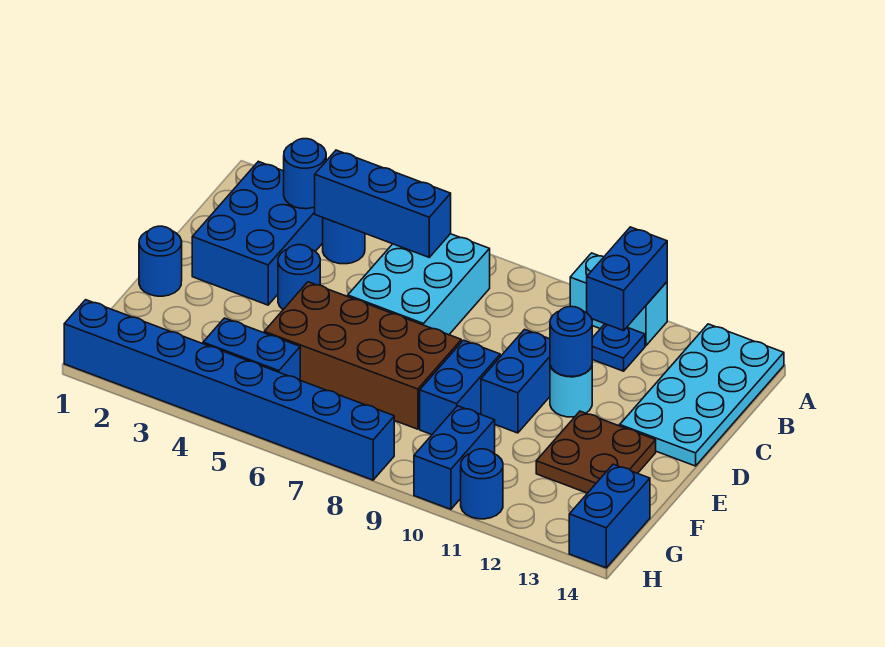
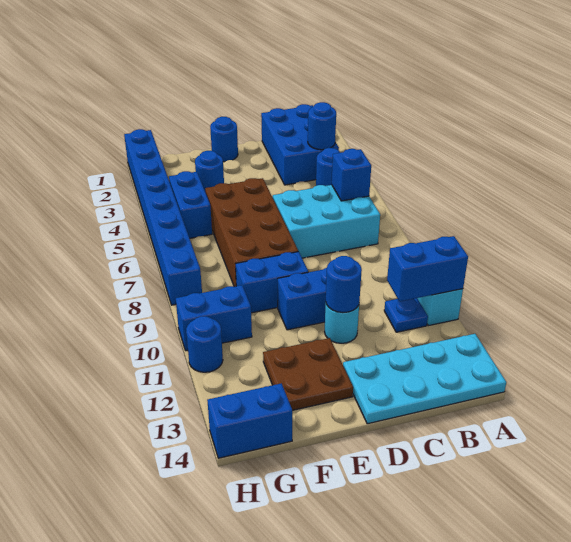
blue 2x3 brick [192,161,323,305] -> blue 2x3 brick turned to [261,104,339,185]
blue 1x3 brick [315,150,451,257] -> blue 1x1 brick [332,149,371,201]
blue 1x1 round brick [278,245,320,309] -> blue 1x1 round brick moved to [195,151,224,190]

